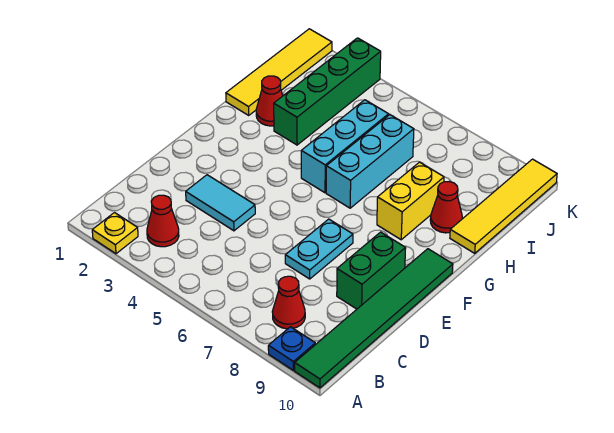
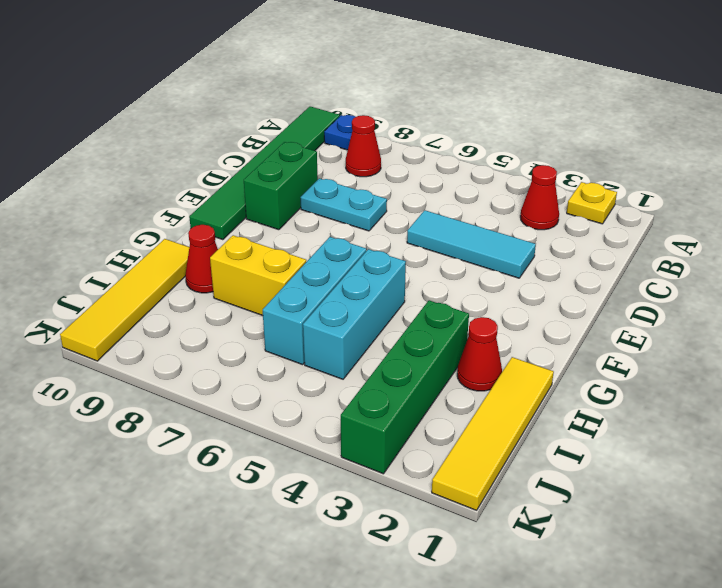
cyan 1x2 tile [186,175,255,231] -> cyan 1x3 tile [407,210,536,278]
cyan 1x2 plate [285,219,353,279] -> cyan 1x2 plate turned to [301,178,387,231]
yellow 1x2 brick [377,162,444,240] -> yellow 1x2 brick turned to [210,235,306,316]

